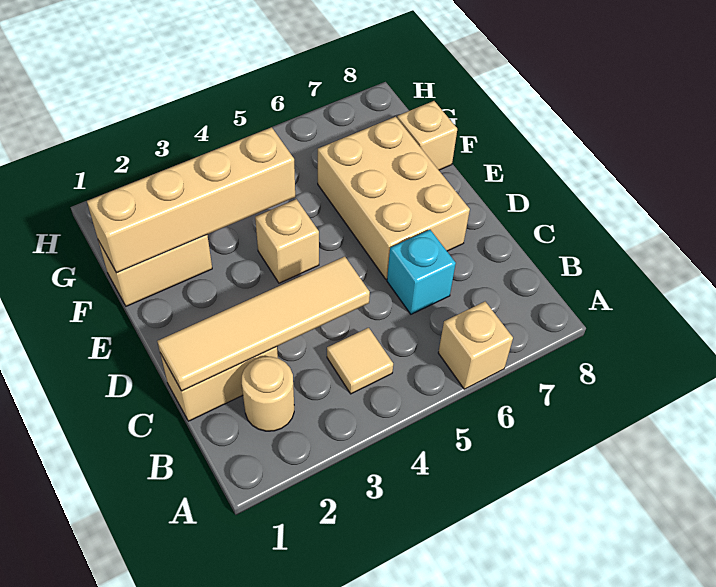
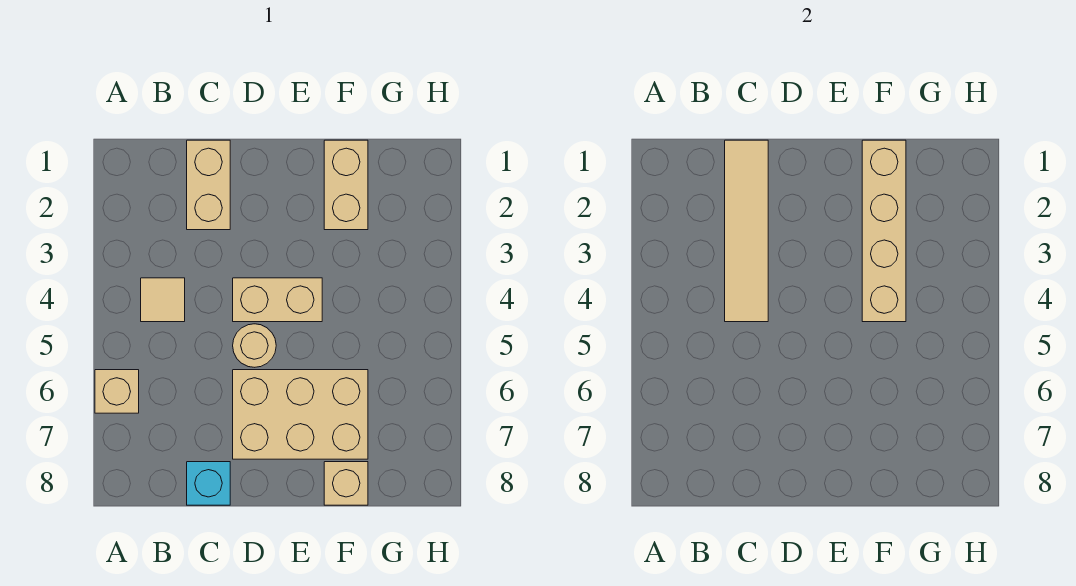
tan 1x1 round brick [242,357,294,431] -> tan 1x1 round brick moved to [233,324,276,367]
cyan 1x1 brick [387,230,456,314] -> cyan 1x1 brick moved to [187,462,230,505]
tan 1x1 brick [255,199,319,283] -> tan 1x2 brick [233,278,322,322]

